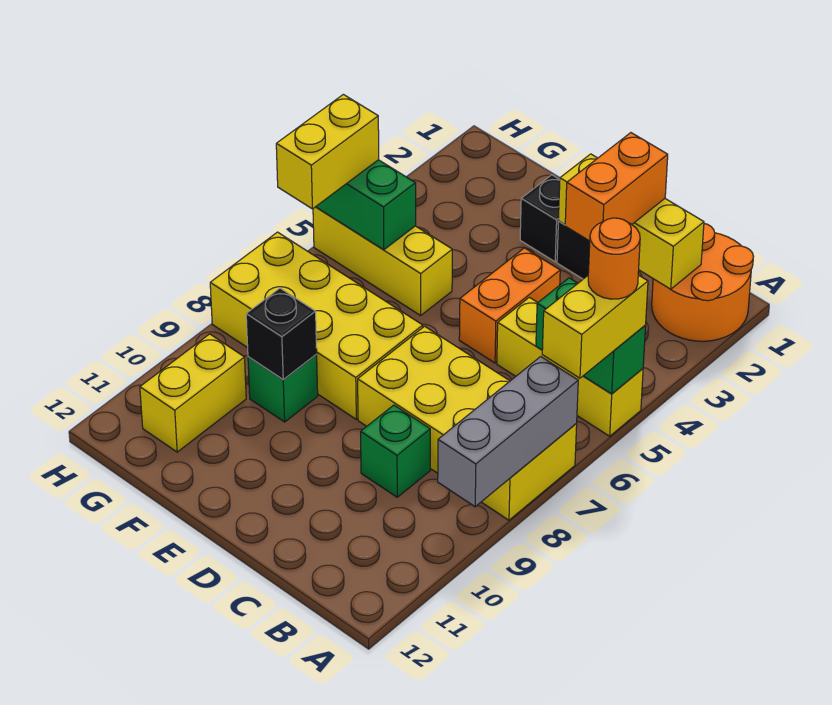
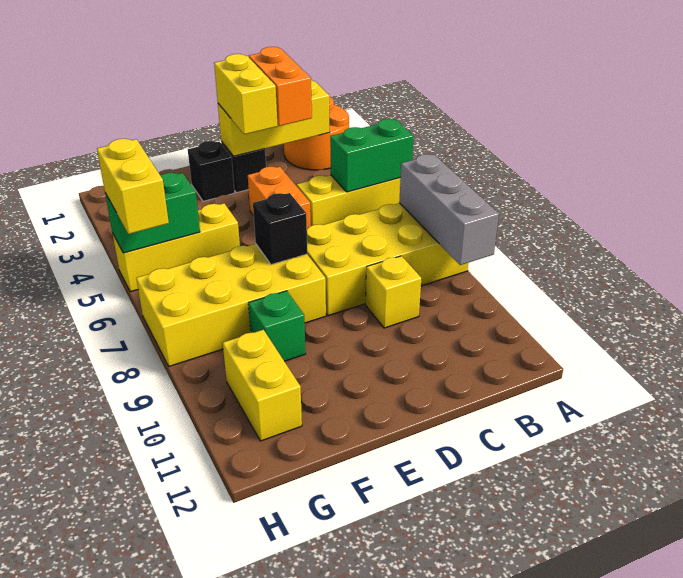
yellow 1x2 brick [542,275,648,378] -> yellow 1x2 brick moved to [214,54,278,134]
orange 1x1 round brick [588,218,640,299] -> none
green 1x1 brick [361,405,430,497] -> yellow 1x1 brick [366,256,421,328]
black 1x1 brick [246,288,317,379] -> black 1x1 brick moved to [253,193,307,265]

